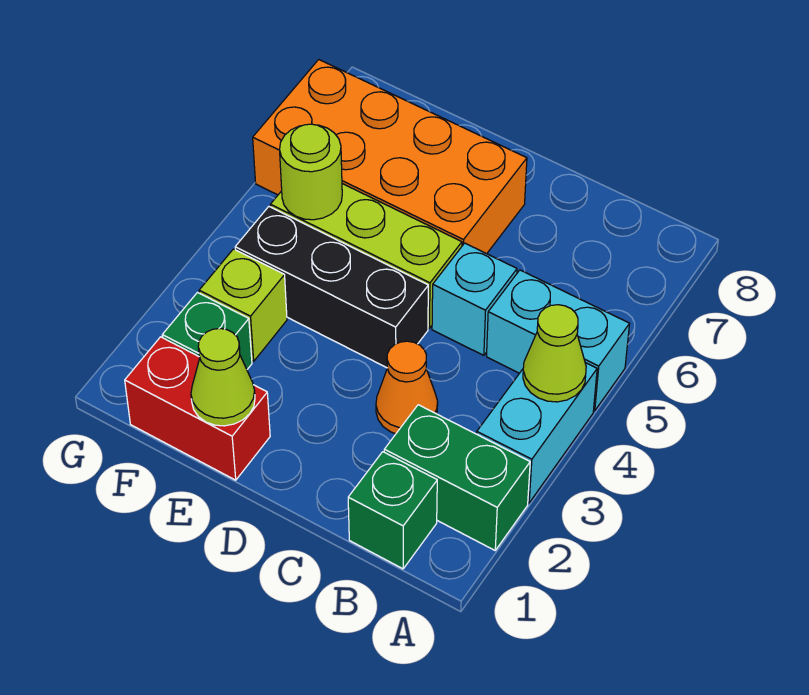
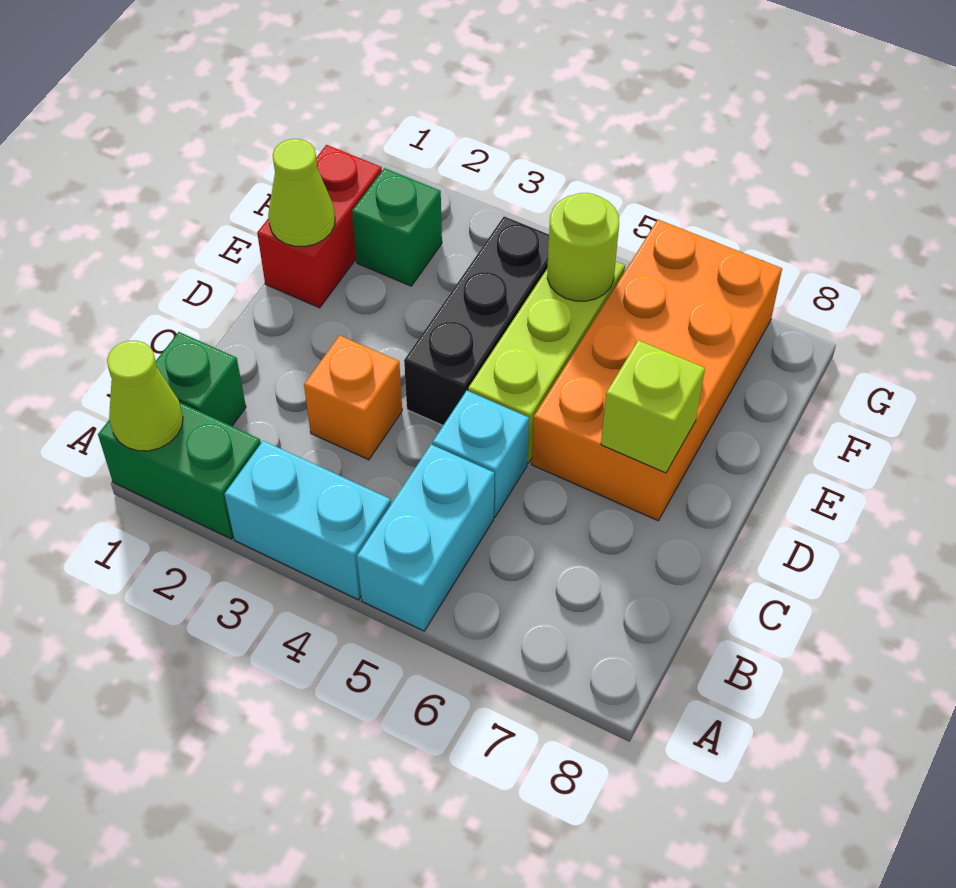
green 1x2 brick [384,405,530,550] -> green 1x2 brick turned to [98,402,261,539]
lime 1x1 cone [523,305,586,402] -> lime 1x1 cone moved to [107,341,183,451]
orange 1x1 cone [376,341,438,434] -> orange 1x1 brick [304,335,402,460]
lime 1x1 brick [199,249,287,361] -> lime 1x1 brick moved to [601,340,705,473]

